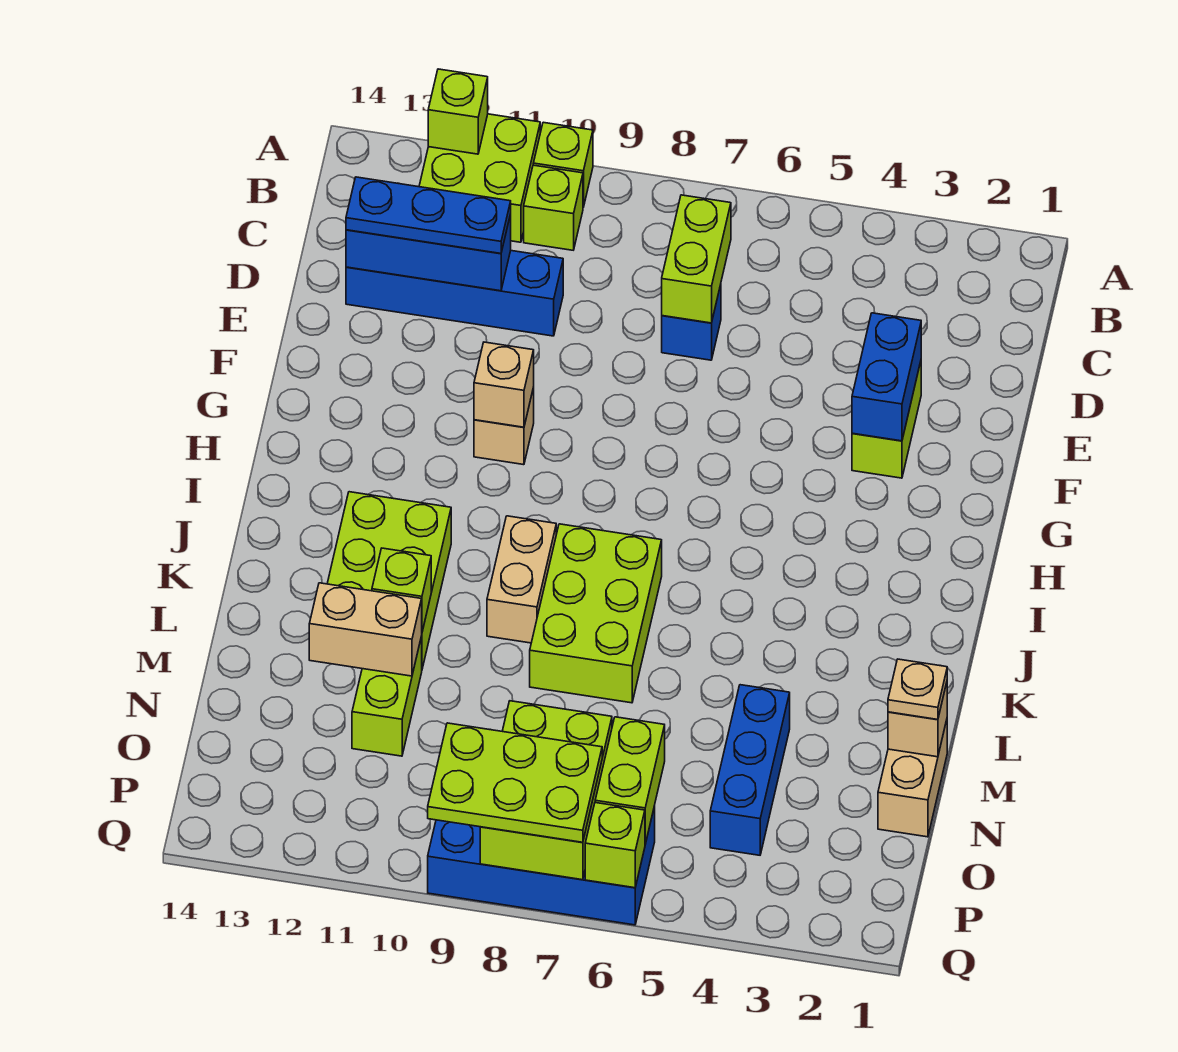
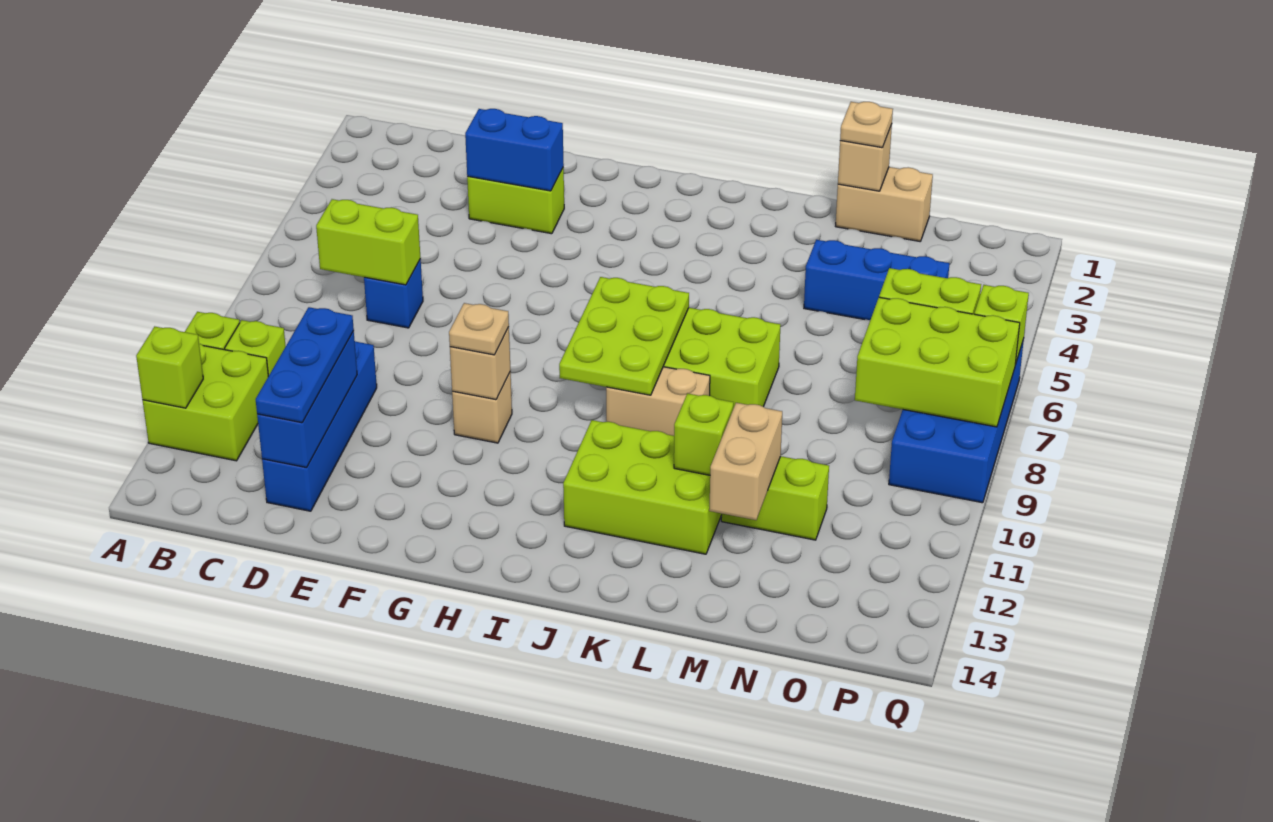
none -> tan 1x1 plate [449,303,509,355]
lime 2x3 plate [428,723,602,842] -> lime 2x3 plate moved to [559,277,689,395]

